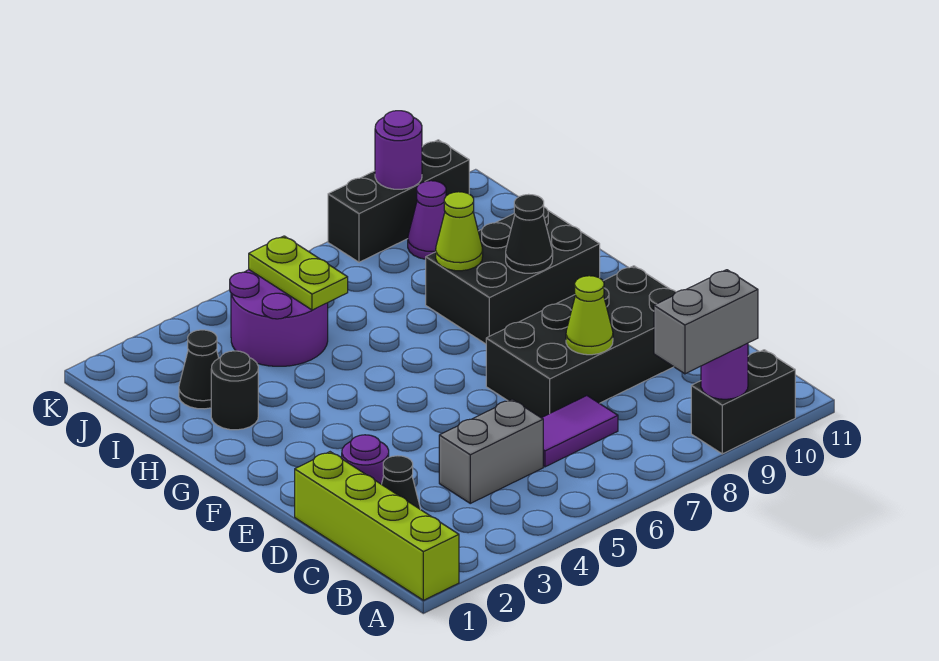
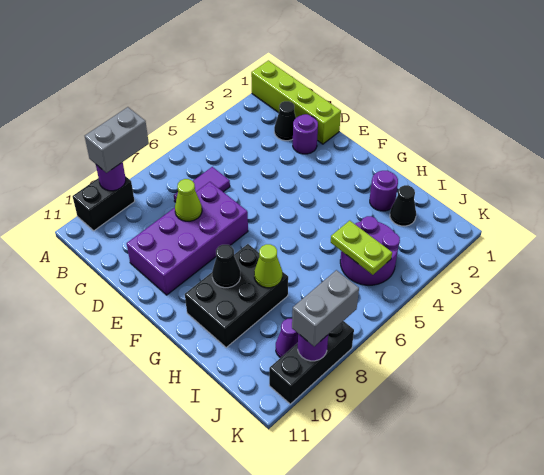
grey 1x2 brick [439,399,543,503] -> grey 1x2 brick moved to [292,270,359,346]
black 2x4 brick [486,266,676,418] -> purple 2x4 brick [127,182,248,295]
black 1x1 round brick [211,351,258,430] -> purple 1x1 round brick [370,171,398,211]

